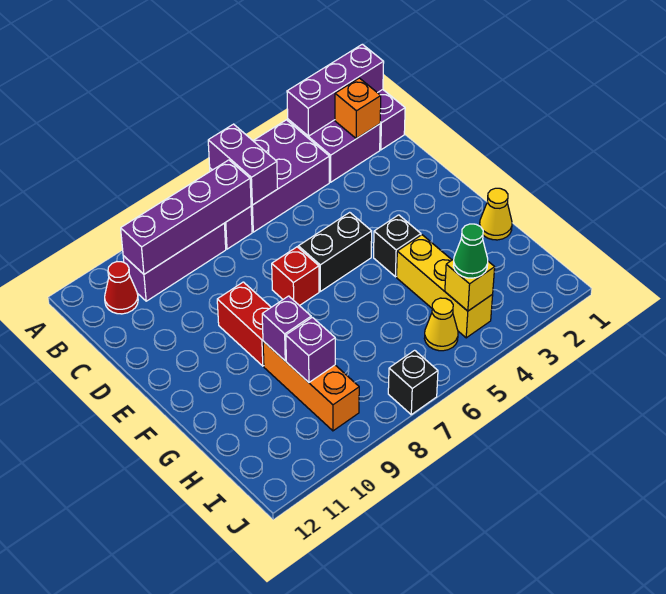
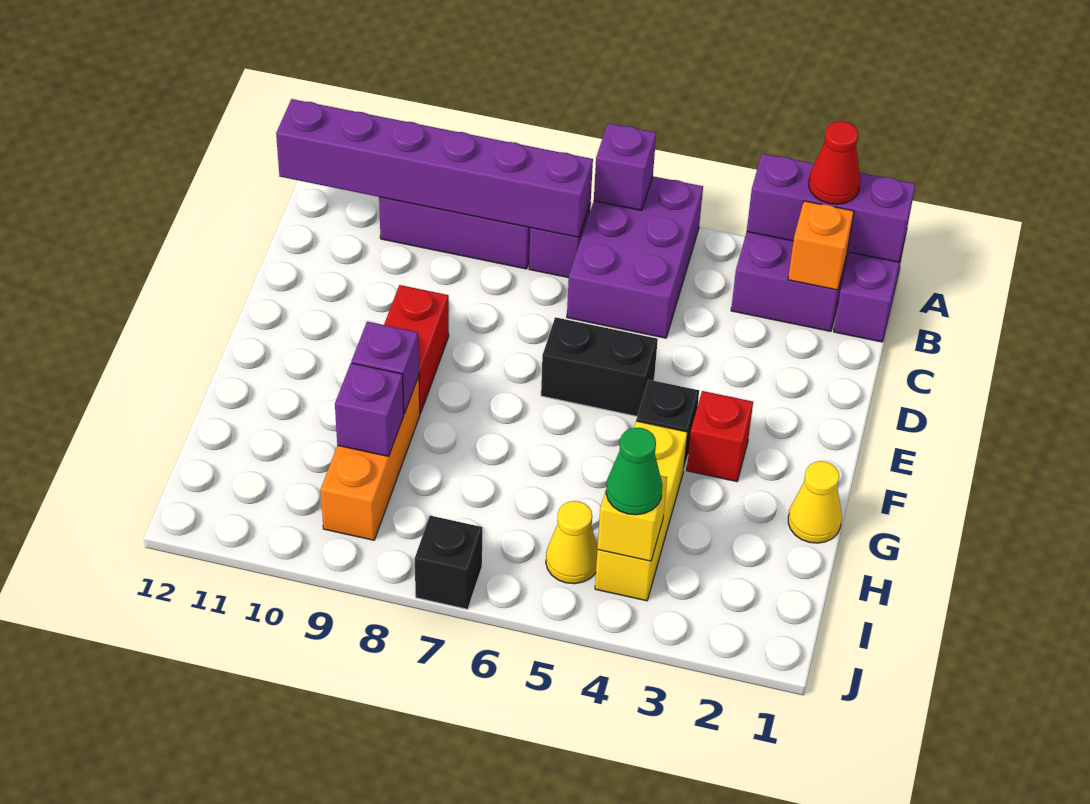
purple 2x3 brick [210,120,329,232] -> purple 2x3 brick turned to [567,176,703,338]
purple 1x2 brick [208,124,278,205] -> purple 1x1 brick [594,123,656,210]
purple 1x4 brick [121,160,251,274] -> purple 1x6 brick [276,99,593,237]
red 1x1 cone [105,262,138,314] -> red 1x1 cone moved to [809,121,860,204]
red 1x1 brick [272,247,319,306] -> red 1x1 brick moved to [687,391,753,482]

